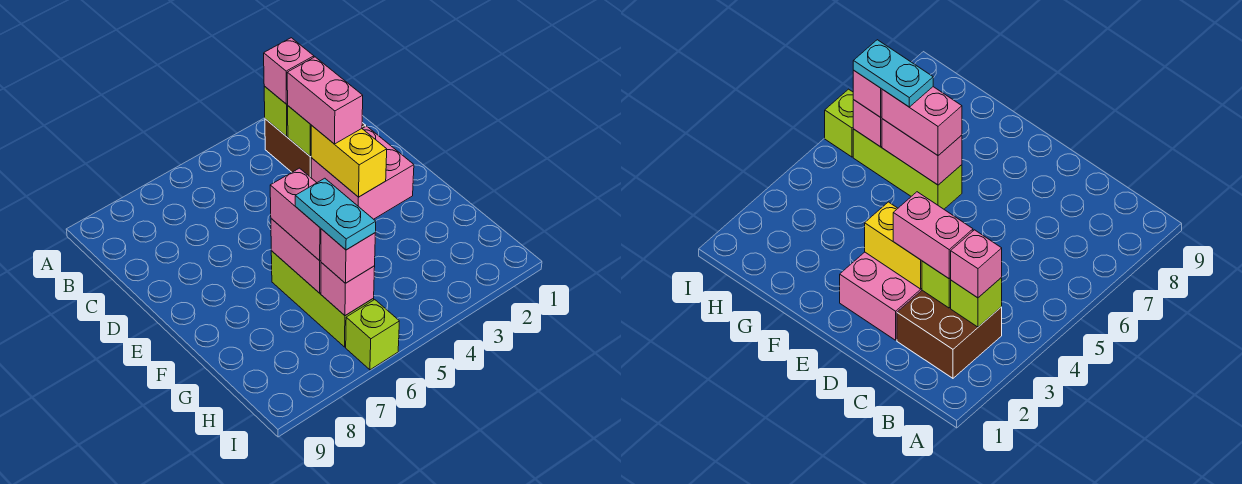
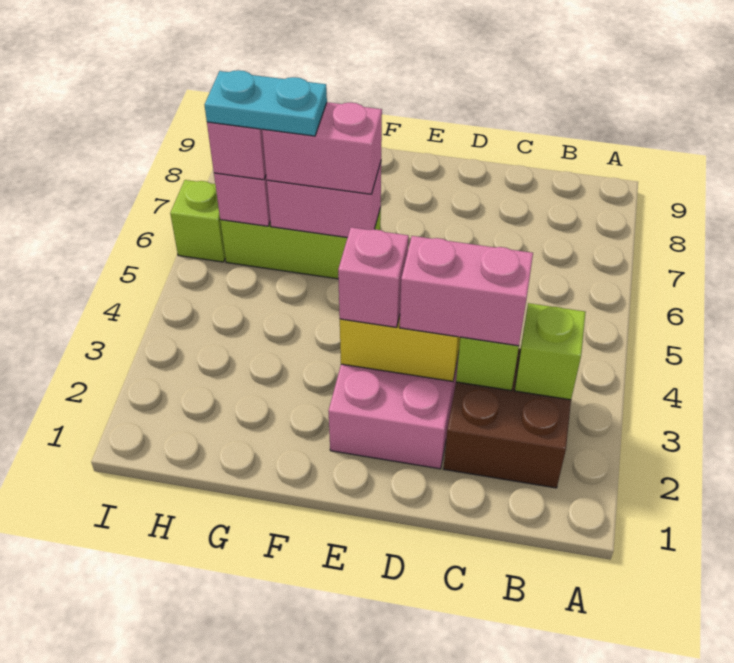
pink 1x1 brick [264,38,314,104] -> pink 1x1 brick moved to [338,227,409,327]

